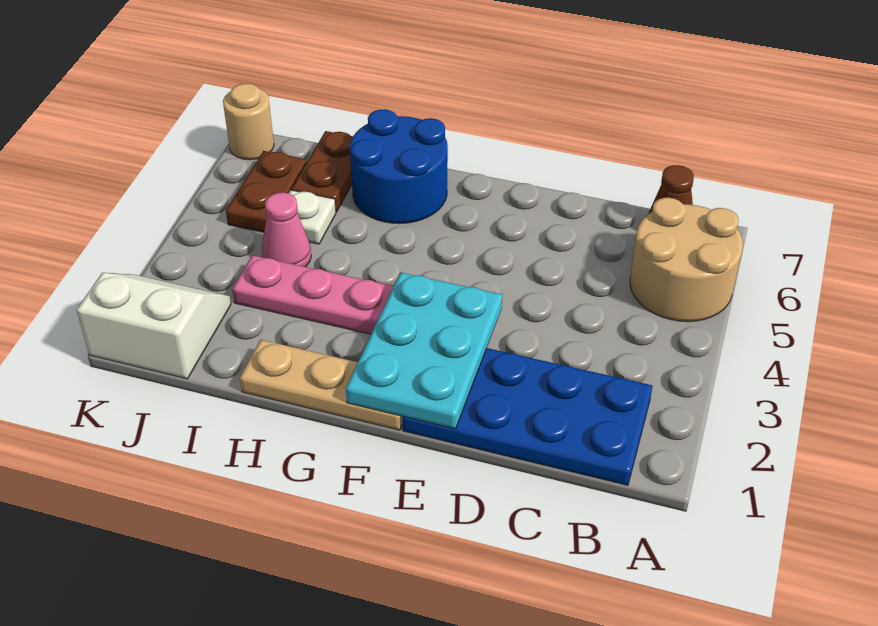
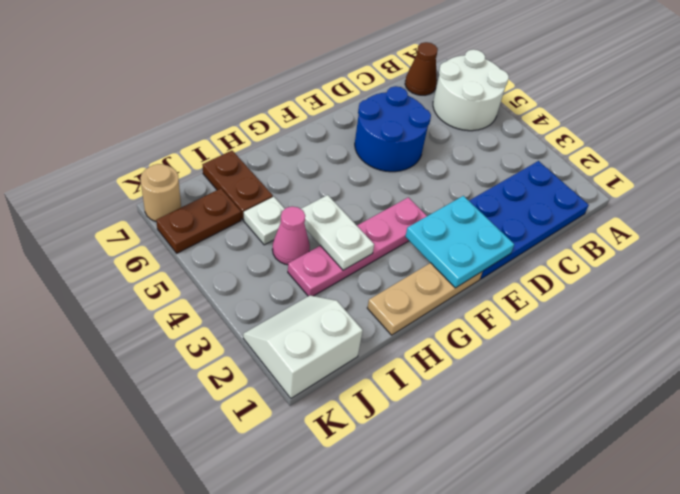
tan 2x2 round brick [630,198,743,322] -> white 2x2 round brick [433,50,509,131]
cyan 2x3 plate [346,272,502,429] -> cyan 2x2 plate [405,196,514,288]
blue 2x2 round brick [350,109,448,224] -> blue 2x2 round brick moved to [355,86,431,172]
none -> white 1x2 plate [301,195,374,270]
brown 1x2 plate [226,151,307,232] -> brown 1x2 plate turned to [156,189,241,253]

